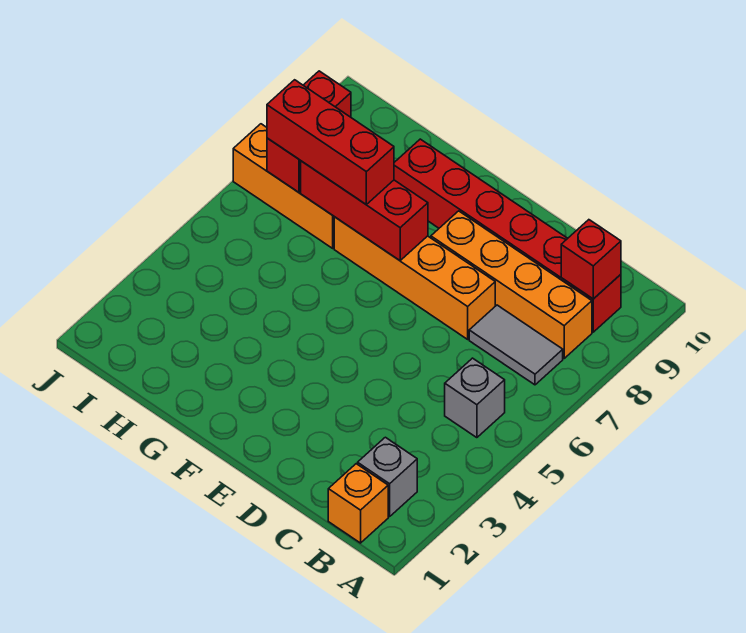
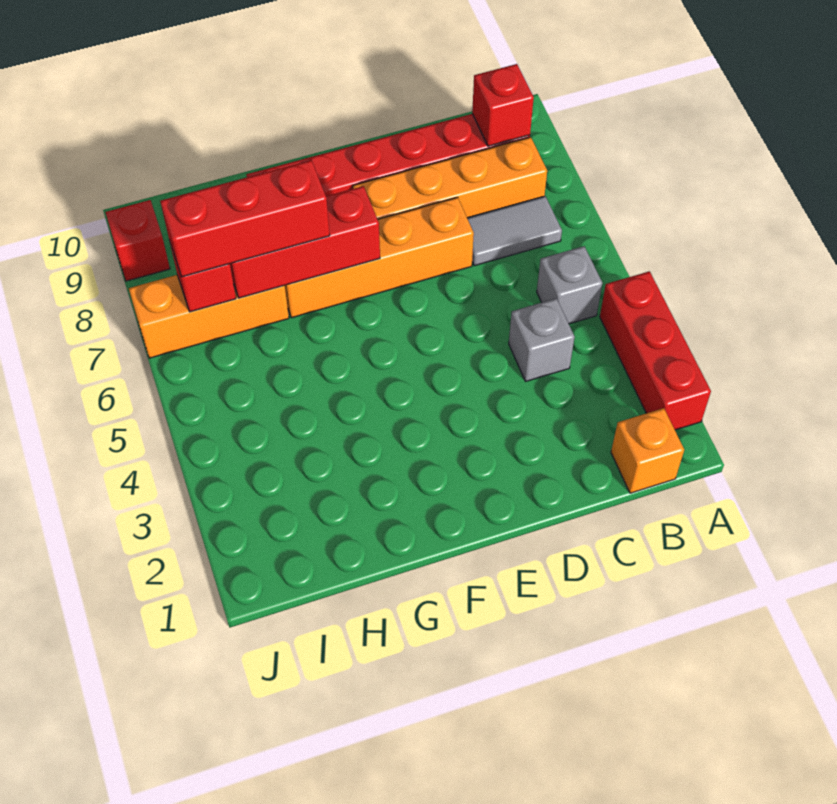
none -> red 1x3 brick [600,271,711,430]
grey 1x1 brick [358,437,417,517] -> grey 1x1 brick moved to [509,298,575,381]

